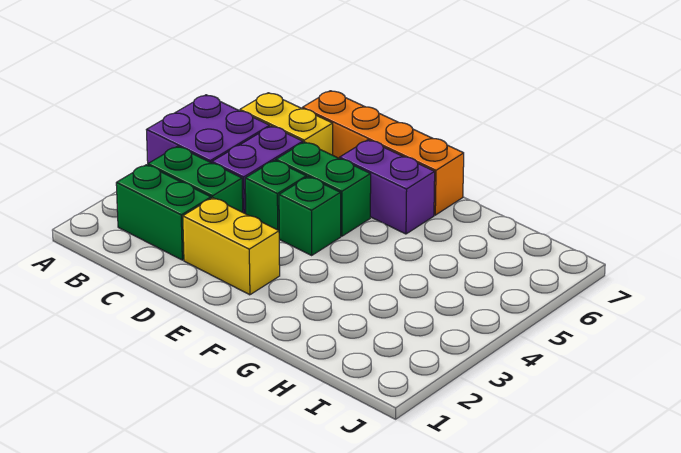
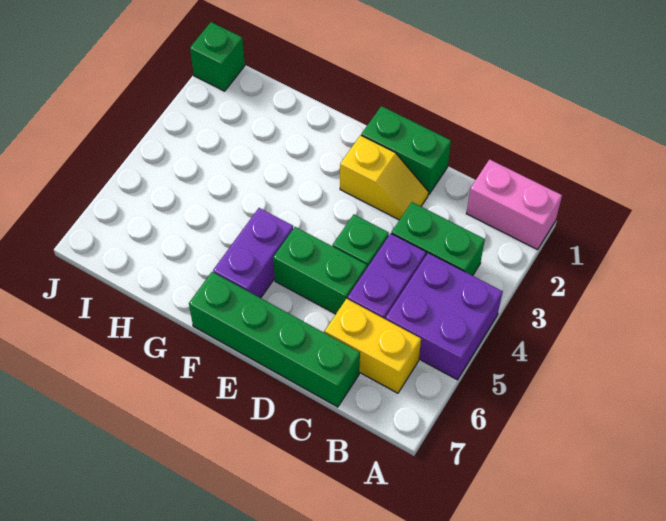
none -> pink 1x2 brick [466,159,562,250]
green 1x2 brick [116,165,211,260] -> green 1x2 brick moved to [361,106,451,195]
orange 1x4 brick [302,91,464,215] -> green 1x4 brick [189,272,360,407]
yellow 1x2 brick [183,198,280,295] -> yellow 1x2 slope [340,135,428,220]
green 1x1 brick [279,177,341,255] -> green 1x1 brick moved to [190,22,245,91]
purple 1x2 brick [340,140,435,234] -> purple 1x2 brick turned to [213,208,293,298]

